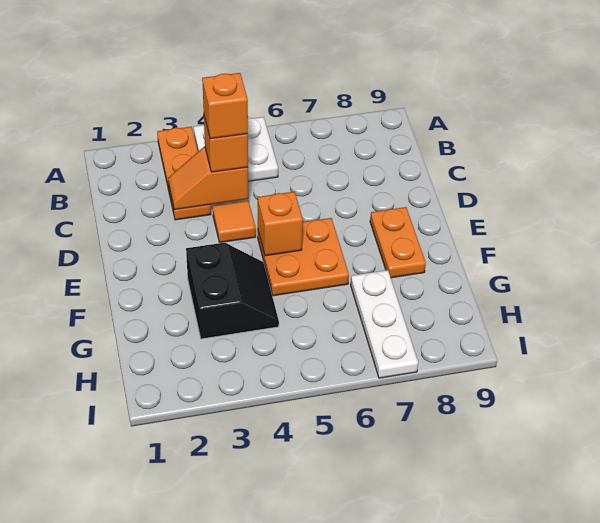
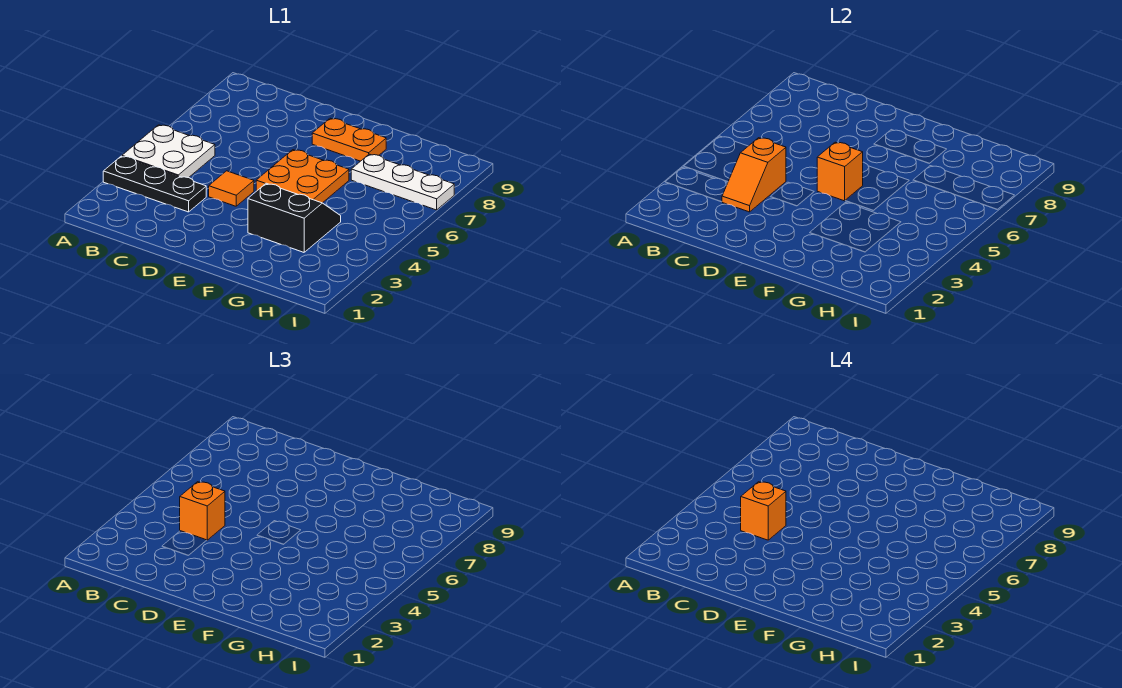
orange 1x3 plate [157,127,211,220] -> black 1x3 plate [103,156,206,212]

